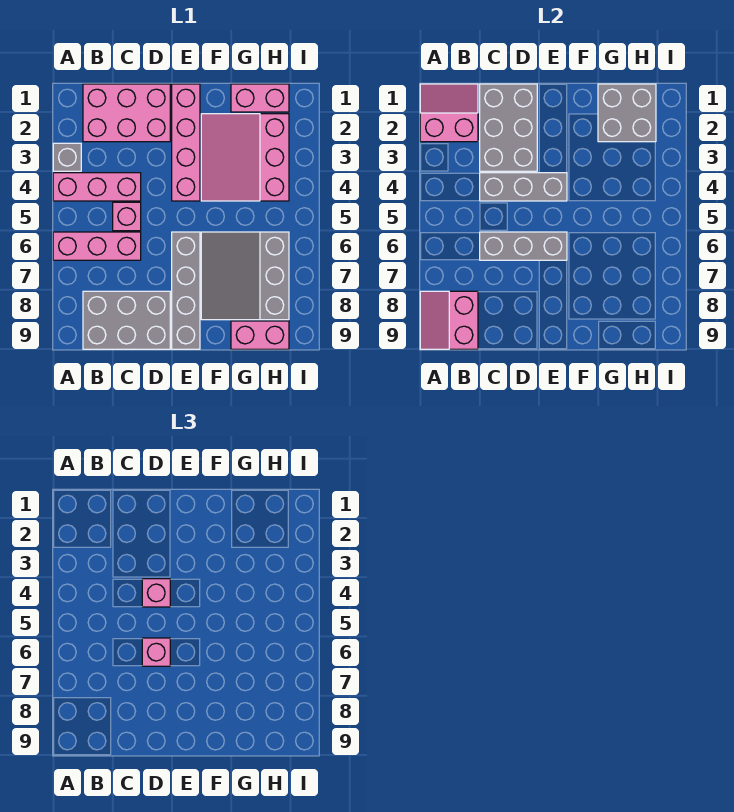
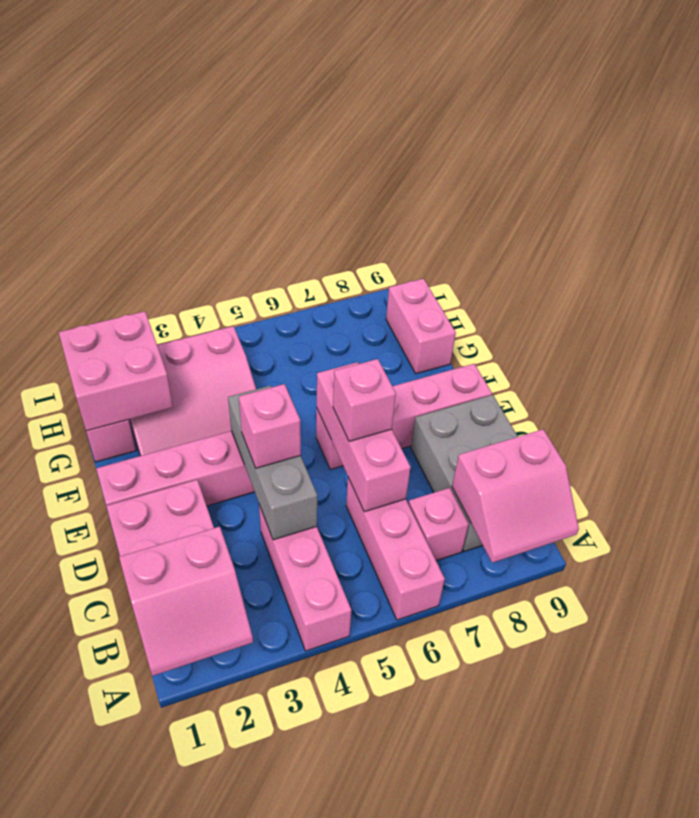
pink 2x2 slope [420,84,478,142] -> pink 2x2 slope turned to [119,527,253,676]
grey 1x1 brick [53,143,81,171] -> none
grey 2x3 brick [480,84,537,171] -> none
pink 1x1 brick [113,202,141,231] -> pink 1x1 brick moved to [409,488,469,561]
grey 1x3 brick [480,232,567,260] -> pink 1x3 brick [317,362,411,512]
grey 1x4 brick [172,232,200,349] -> pink 1x4 brick [316,364,492,470]
grey 3x3 slope [201,232,289,320] -> none
grey 2x2 brick [598,84,656,142] -> pink 2x2 brick [59,311,173,431]

